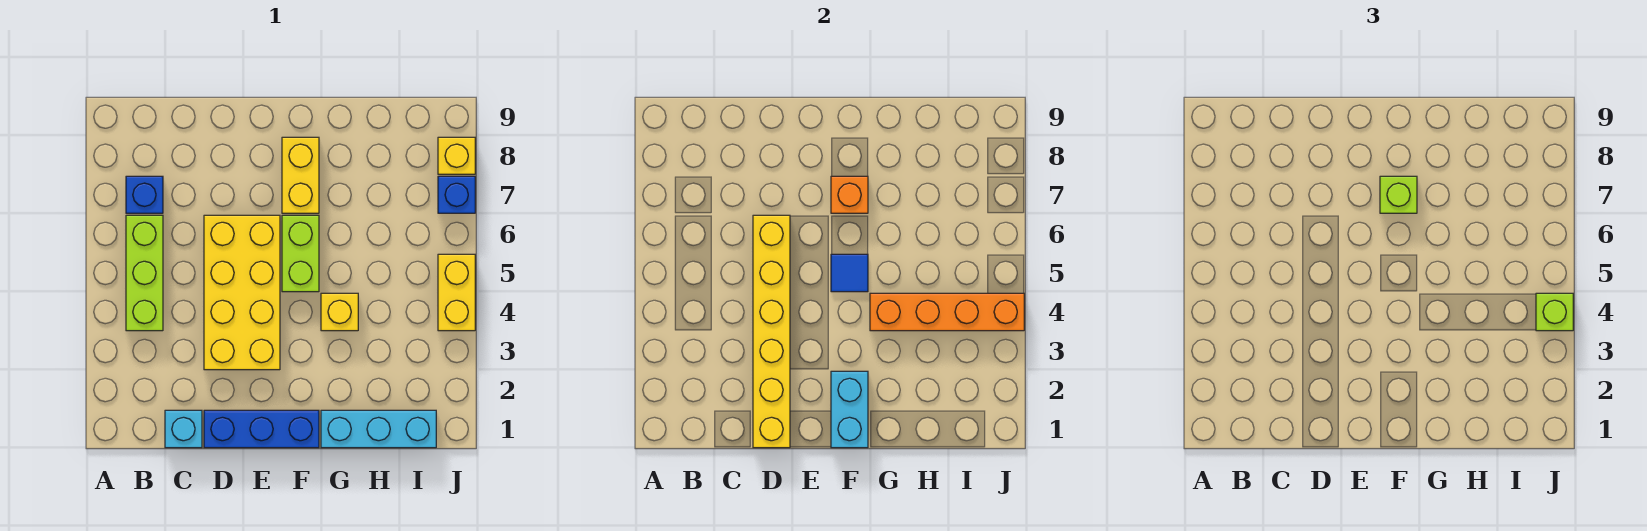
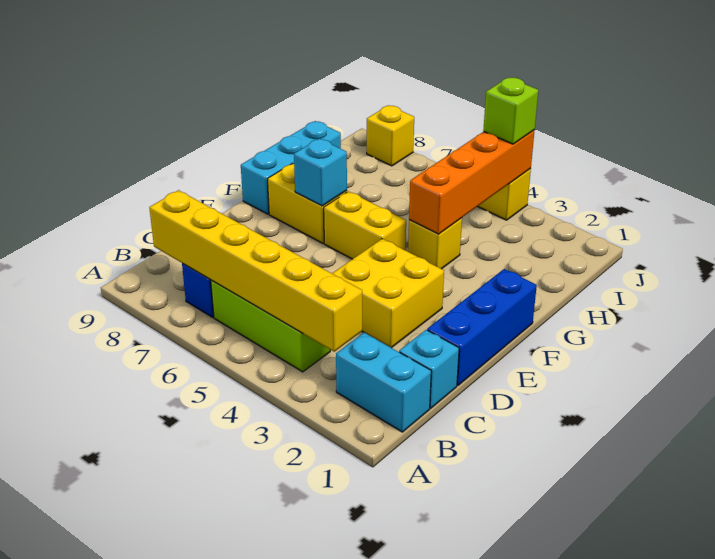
yellow 1x6 brick [753,215,790,448] -> yellow 1x6 brick moved to [149,190,362,352]
yellow 2x4 brick [204,215,280,370] -> yellow 2x2 brick [332,239,444,348]
cyan 1x2 brick [831,371,868,448] -> cyan 1x2 brick moved to [336,333,431,432]
lime 1x2 brick [282,215,319,292] -> yellow 1x2 brick [324,191,406,259]
blue 1x1 tile [831,254,868,292] -> none
orange 1x1 brick [831,176,868,213] -> cyan 1x1 brick [294,139,347,206]
lime 1x1 brick [1380,176,1417,213] -> none
cyan 1x3 brick [321,410,436,448] -> cyan 1x3 brick moved to [241,121,341,214]
blue 1x1 brick [438,176,475,213] -> none

